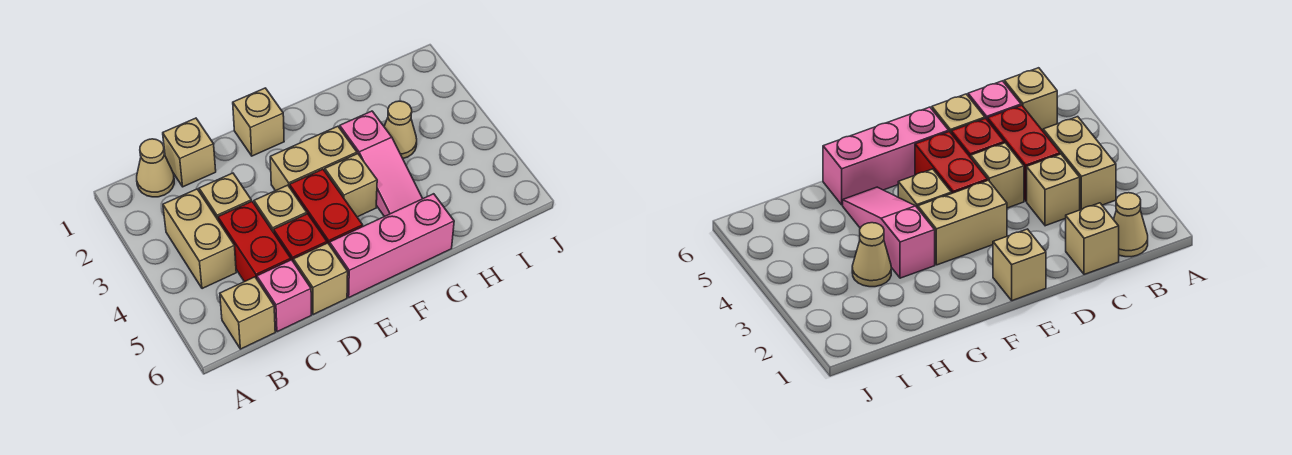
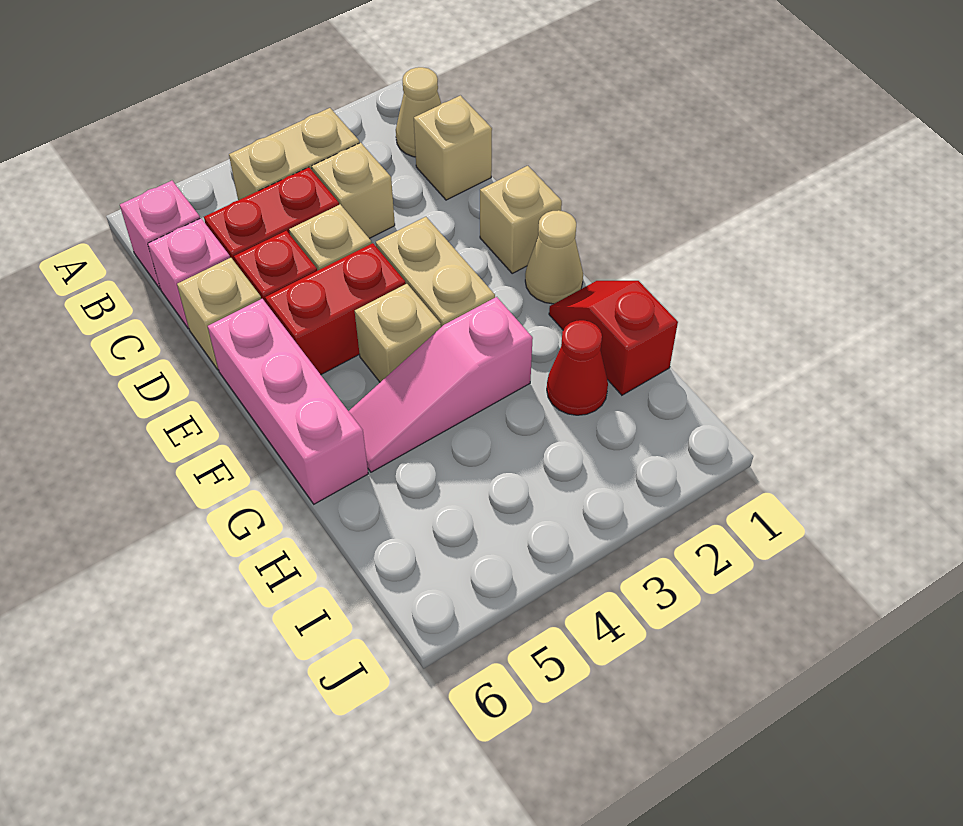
tan 1x1 brick [220,277,275,349] -> pink 1x1 brick [120,181,200,289]
none -> red 1x2 slope [549,281,678,395]
none -> red 1x1 cone [547,320,608,415]
tan 1x1 cone [384,101,417,158] -> tan 1x1 cone moved to [525,210,583,304]

